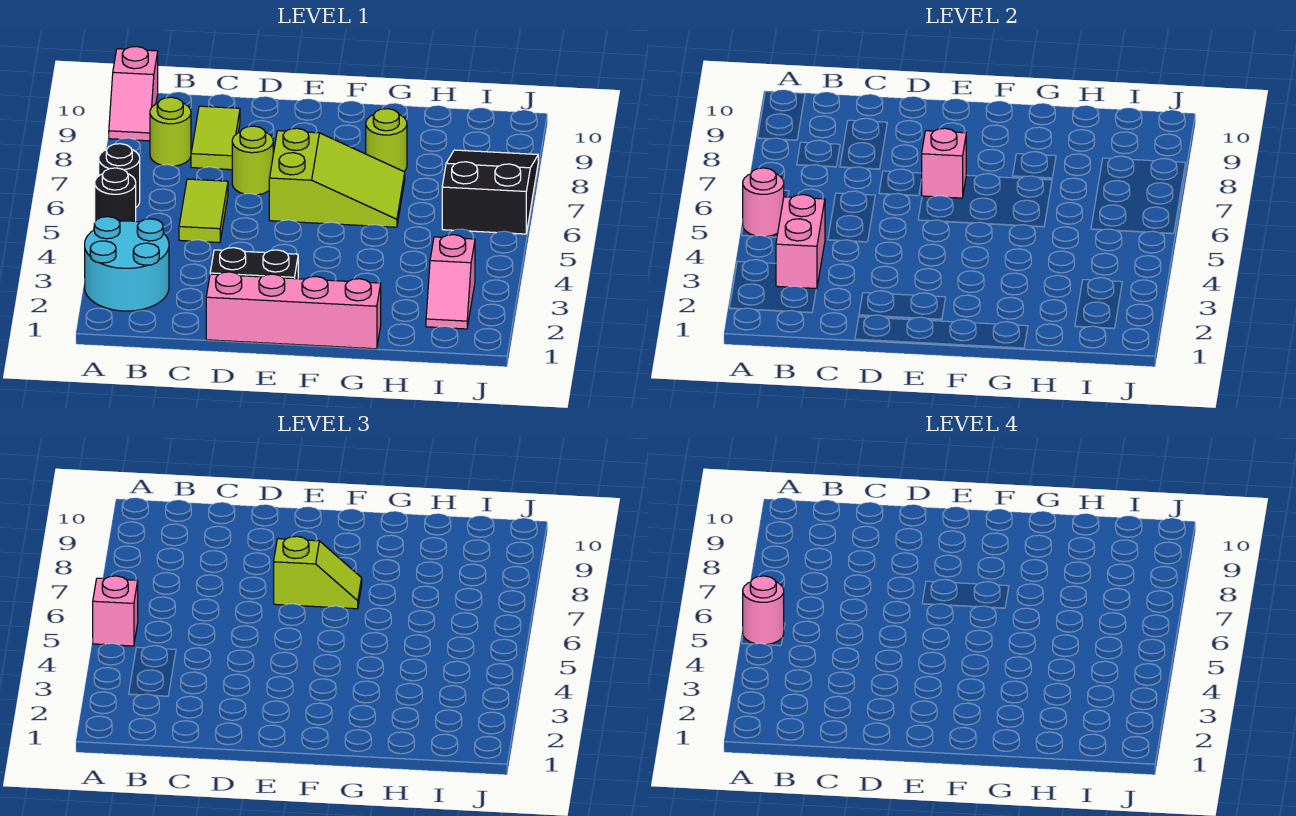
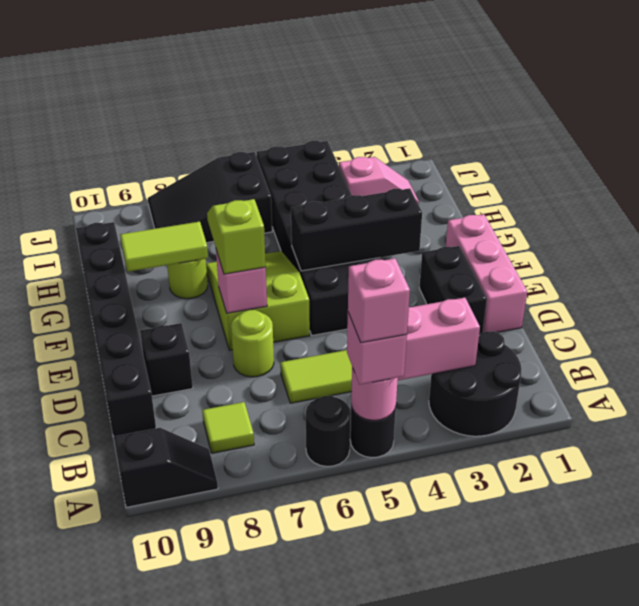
cyan 2x2 round brick [85,217,169,311] -> black 2x2 round brick [429,331,522,436]
pink 1x1 round brick [743,576,784,644] -> pink 1x1 brick [348,258,410,343]
pink 1x2 slope [109,46,158,141] -> black 1x2 slope [114,428,218,507]
lime 1x1 round brick [150,97,191,166] -> lime 1x1 tile [202,402,254,453]
lime 1x2 tile [191,106,240,170] -> lime 1x2 tile moved to [120,222,208,272]
none -> black 1x6 brick [76,222,156,437]
pink 1x4 brick [206,272,381,349] -> pink 1x3 brick [446,214,527,332]
none -> black 1x1 brick [140,323,193,396]
none -> black 2x6 brick [257,141,381,335]
none -> black 1x3 brick [291,188,422,271]

